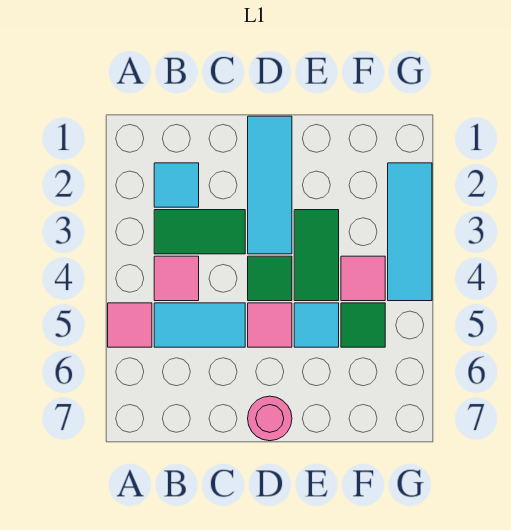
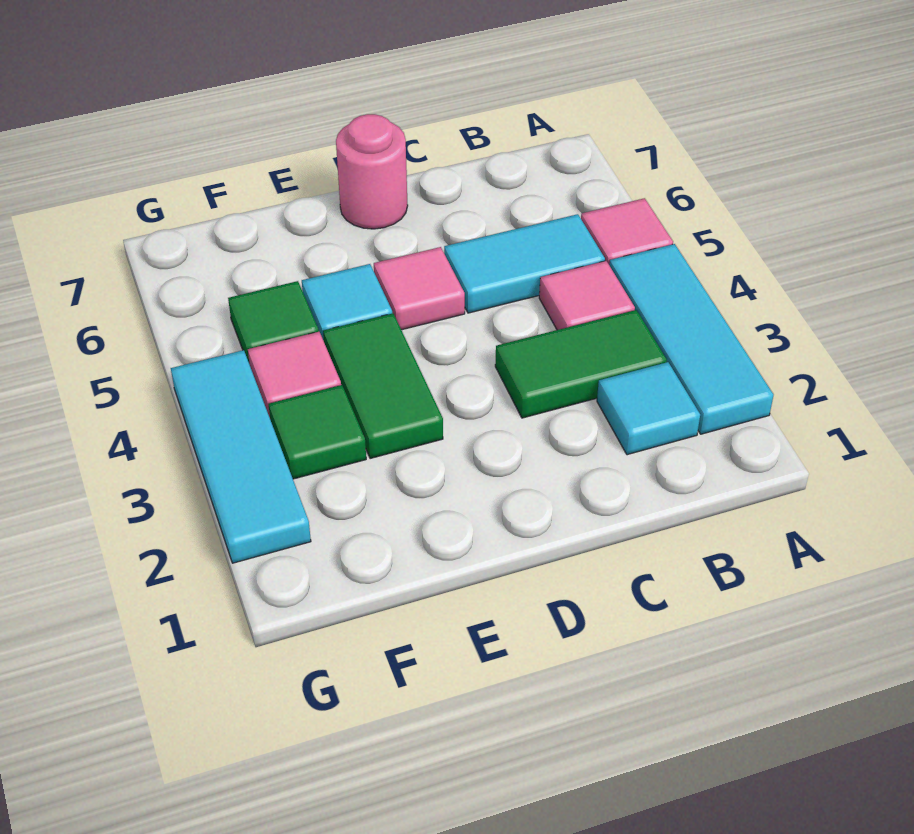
cyan 1x3 tile [248,116,292,254] -> cyan 1x3 tile moved to [609,244,773,434]
green 1x1 tile [248,256,292,301] -> green 1x1 tile moved to [269,385,366,479]

